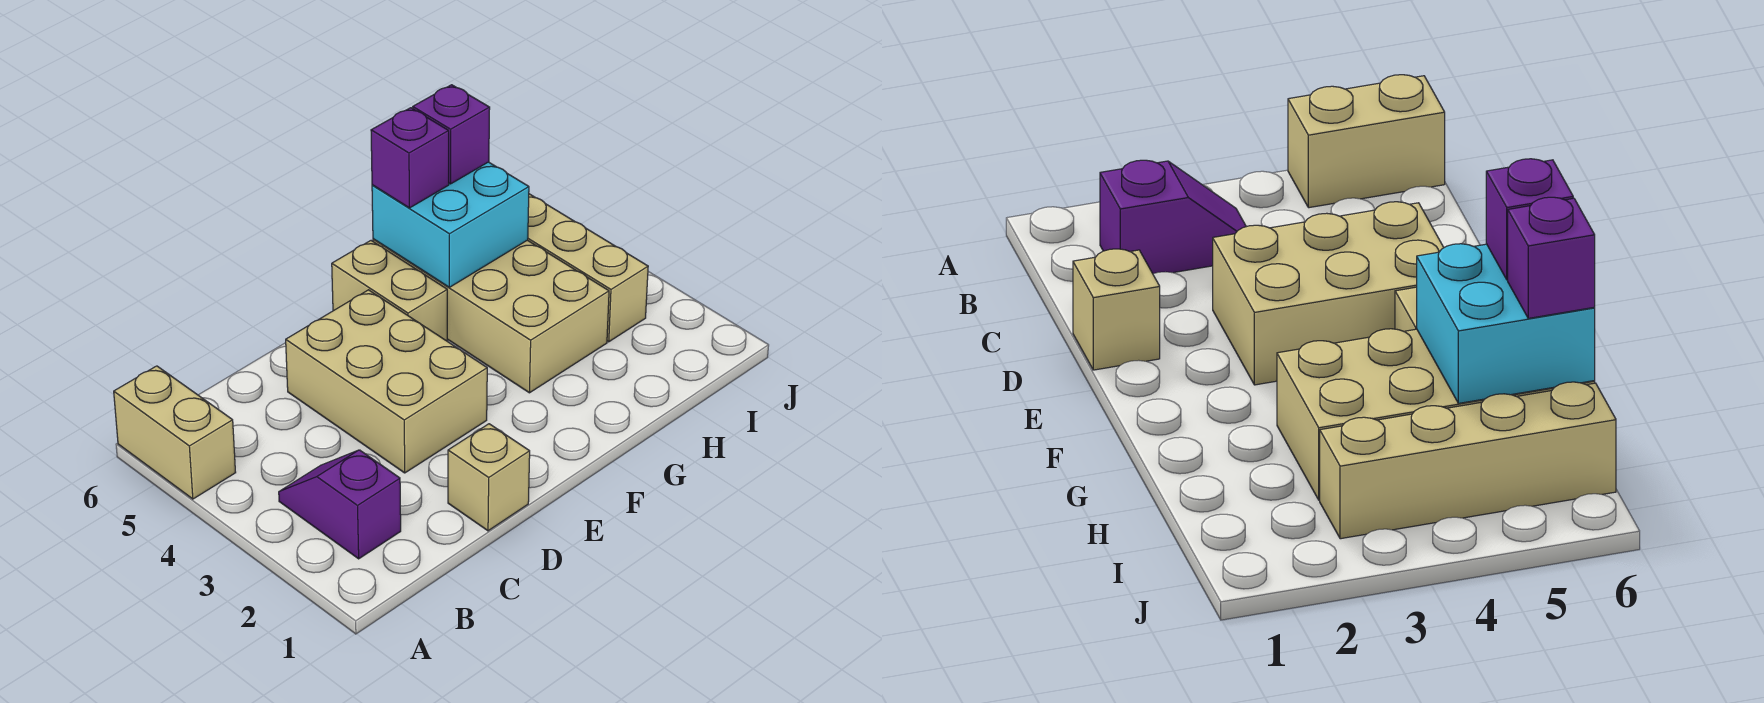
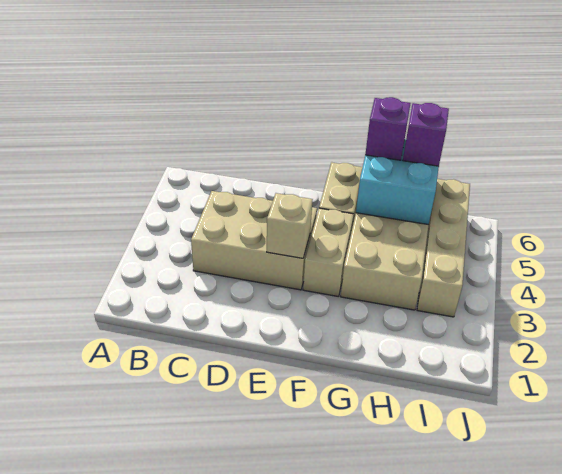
tan 1x2 brick [114,366,236,499] -> tan 1x2 brick moved to [303,208,354,297]
purple 1x2 slope [279,450,401,559] -> none
tan 1x1 brick [448,424,530,531] -> tan 1x1 brick moved to [267,193,313,258]
tan 2x3 brick [286,290,487,473] -> tan 2x3 brick turned to [191,191,317,290]

